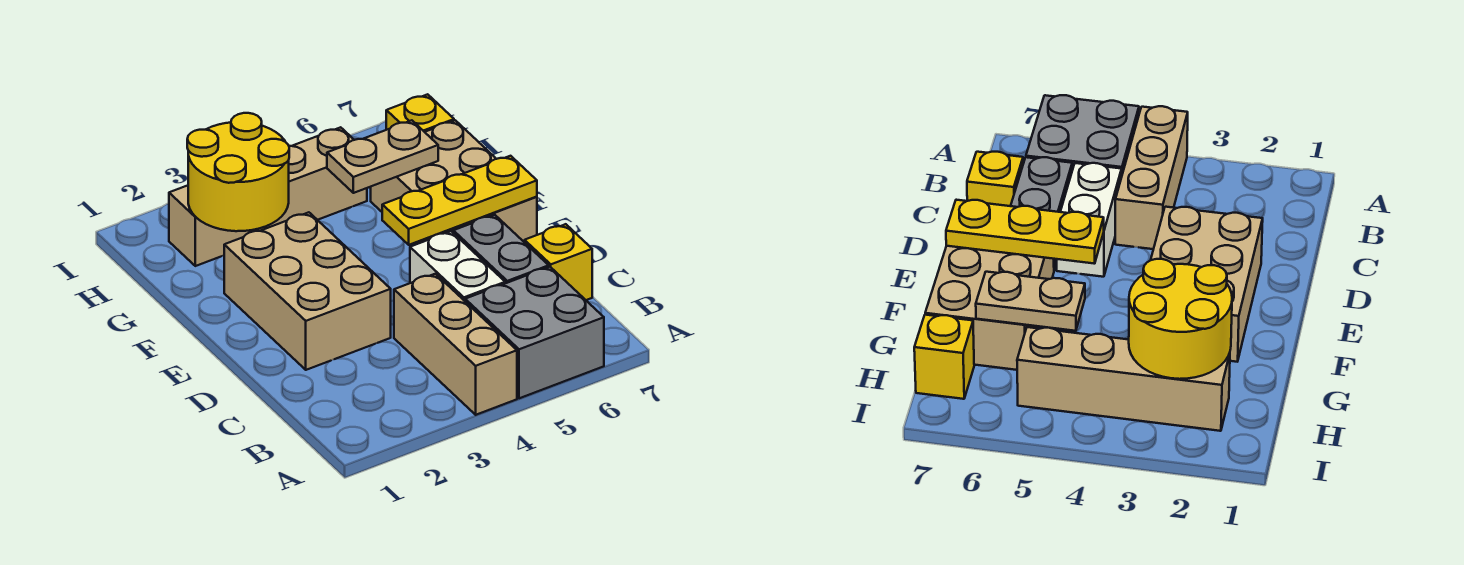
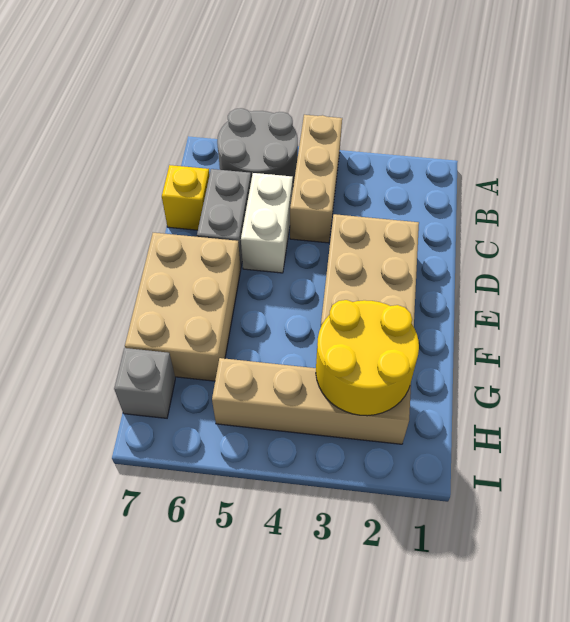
grey 2x2 brick [465,267,604,398] -> grey 2x2 round brick [217,108,298,186]
yellow 1x3 plate [382,156,537,245] -> none
tan 1x2 plate [327,120,438,193] -> none
yellow 1x1 brick [386,94,454,132] -> grey 1x1 brick [114,348,175,418]

